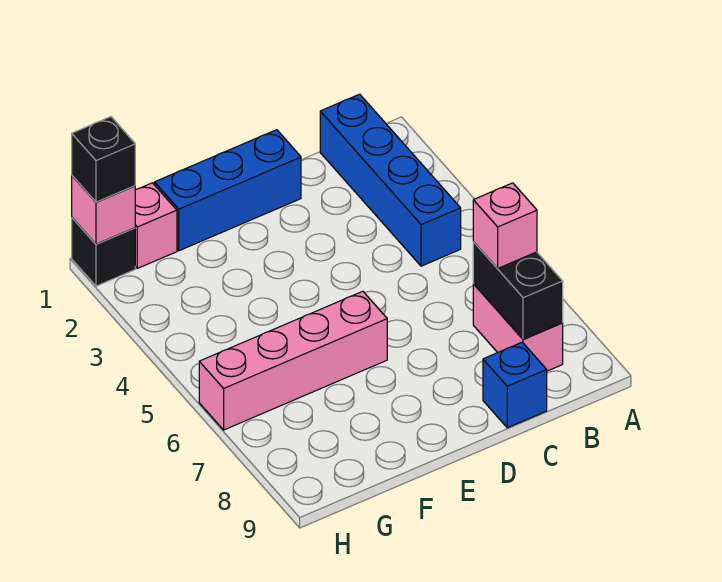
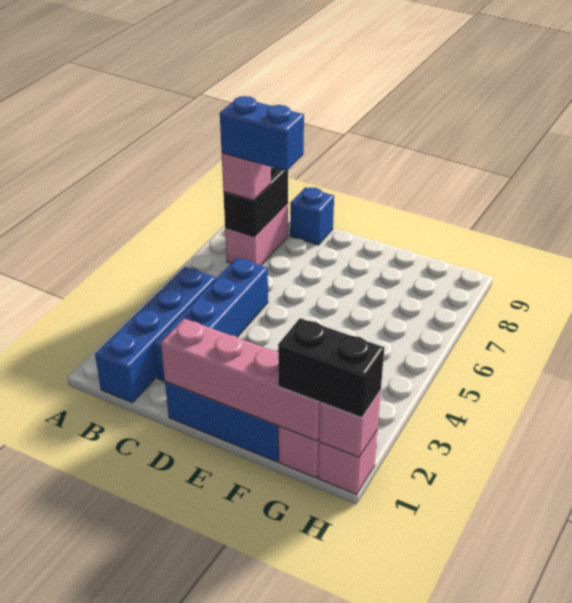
none -> blue 1x2 brick [220,96,304,171]
none -> blue 1x4 brick [154,258,268,381]
pink 1x4 brick [199,291,387,430] -> pink 1x4 brick moved to [161,319,321,441]
black 1x1 brick [72,218,135,286] -> pink 1x1 brick [318,430,378,494]
black 1x1 brick [72,117,135,202] -> black 1x2 brick [278,318,384,418]

